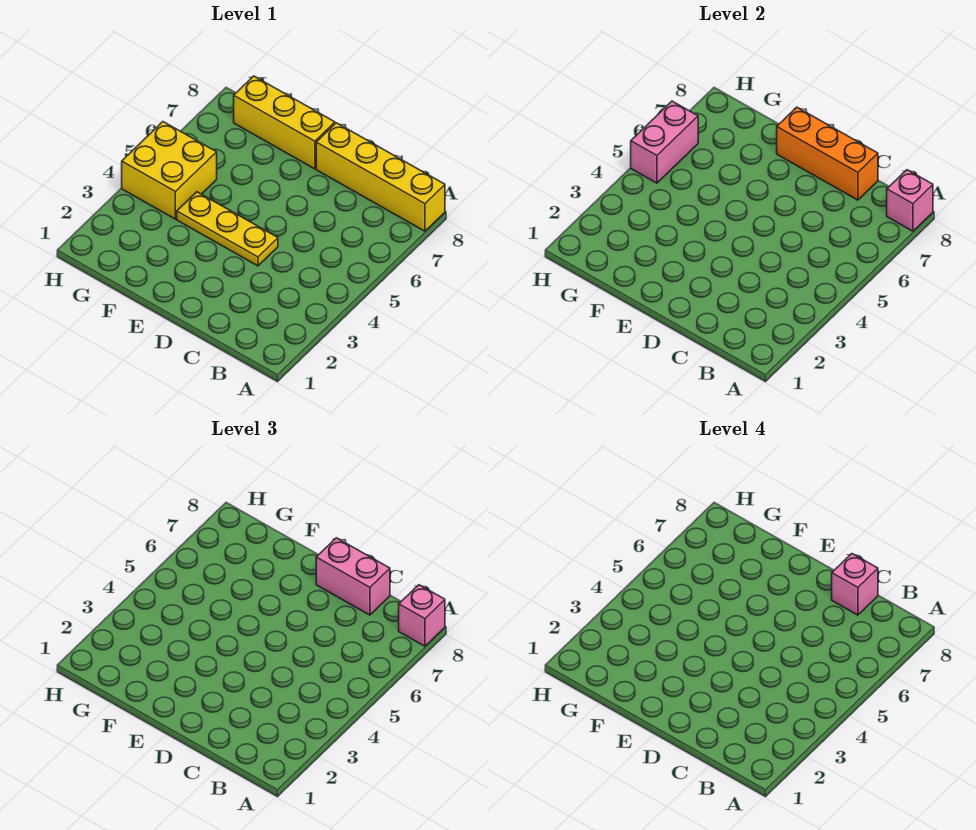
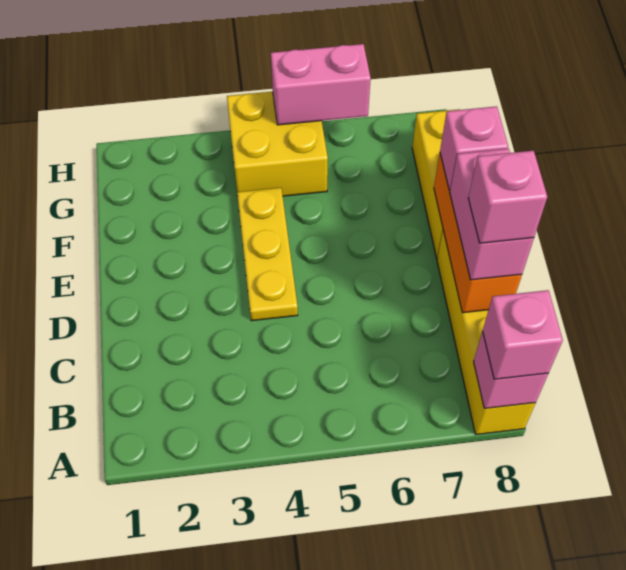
none -> pink 1x1 brick [440,106,508,191]

